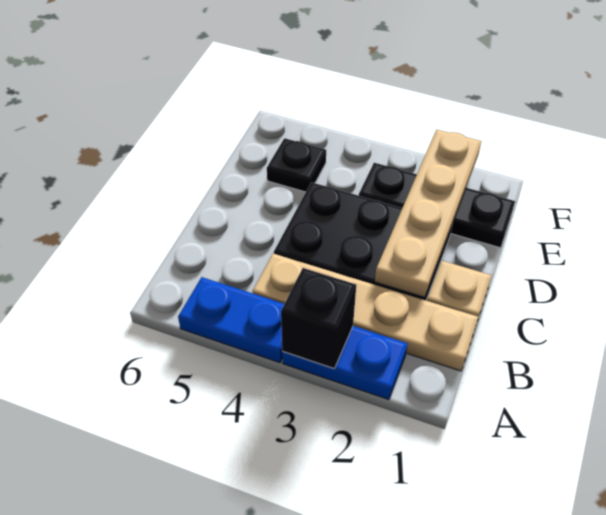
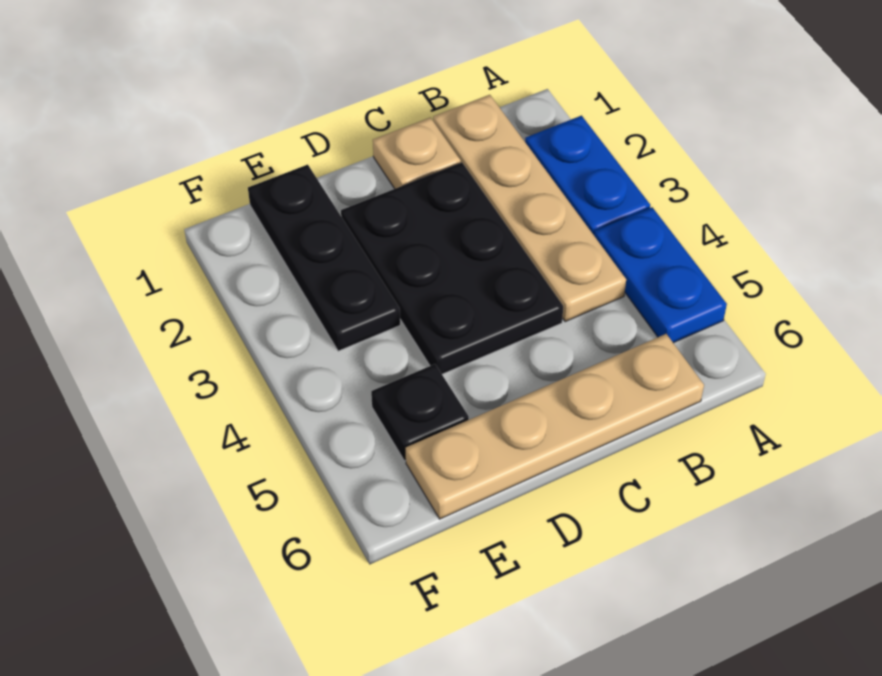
black 1x1 brick [281,268,356,368] -> none
tan 1x4 plate [375,130,481,298] -> tan 1x4 plate moved to [406,334,704,519]

